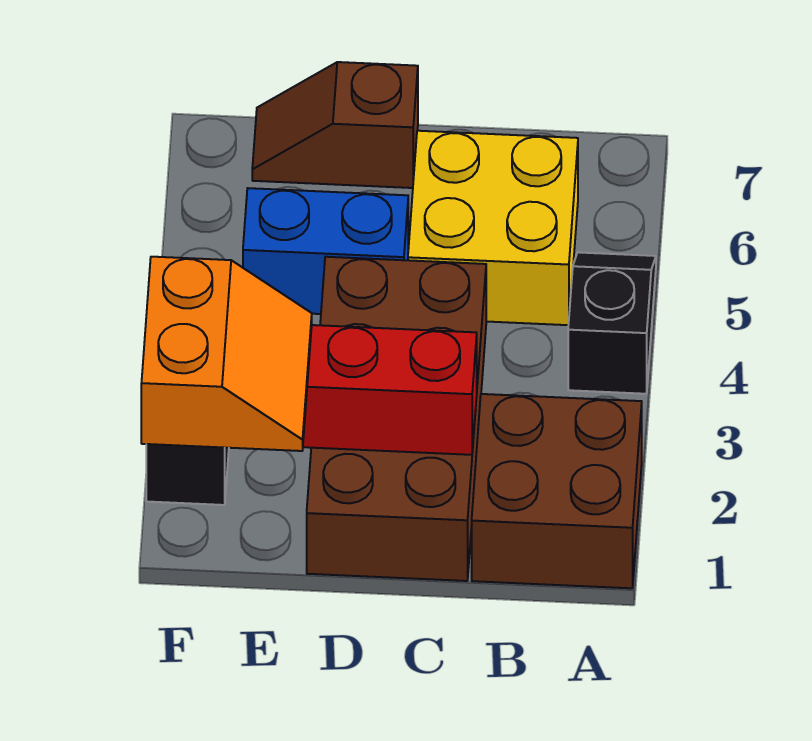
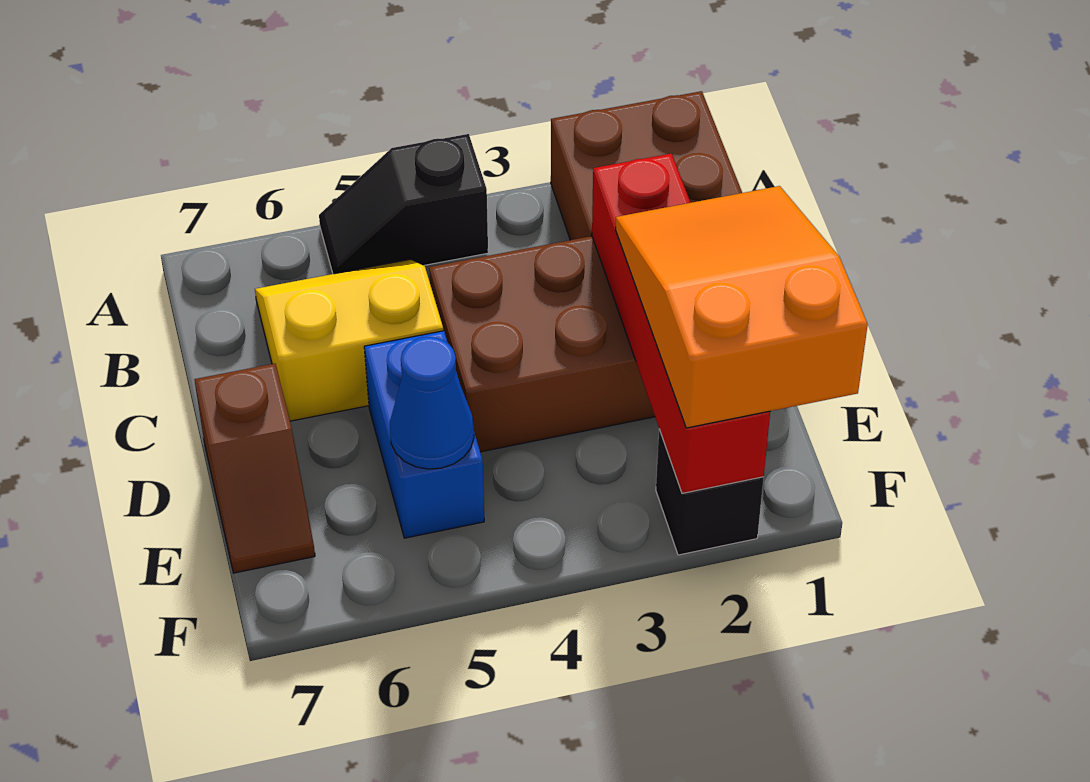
yellow 2x2 brick [408,131,578,325] -> yellow 2x2 slope [255,259,443,421]
orange 2x2 slope [141,257,312,451] -> orange 2x3 slope [615,186,868,428]
none -> blue 1x1 cone [390,337,474,469]

